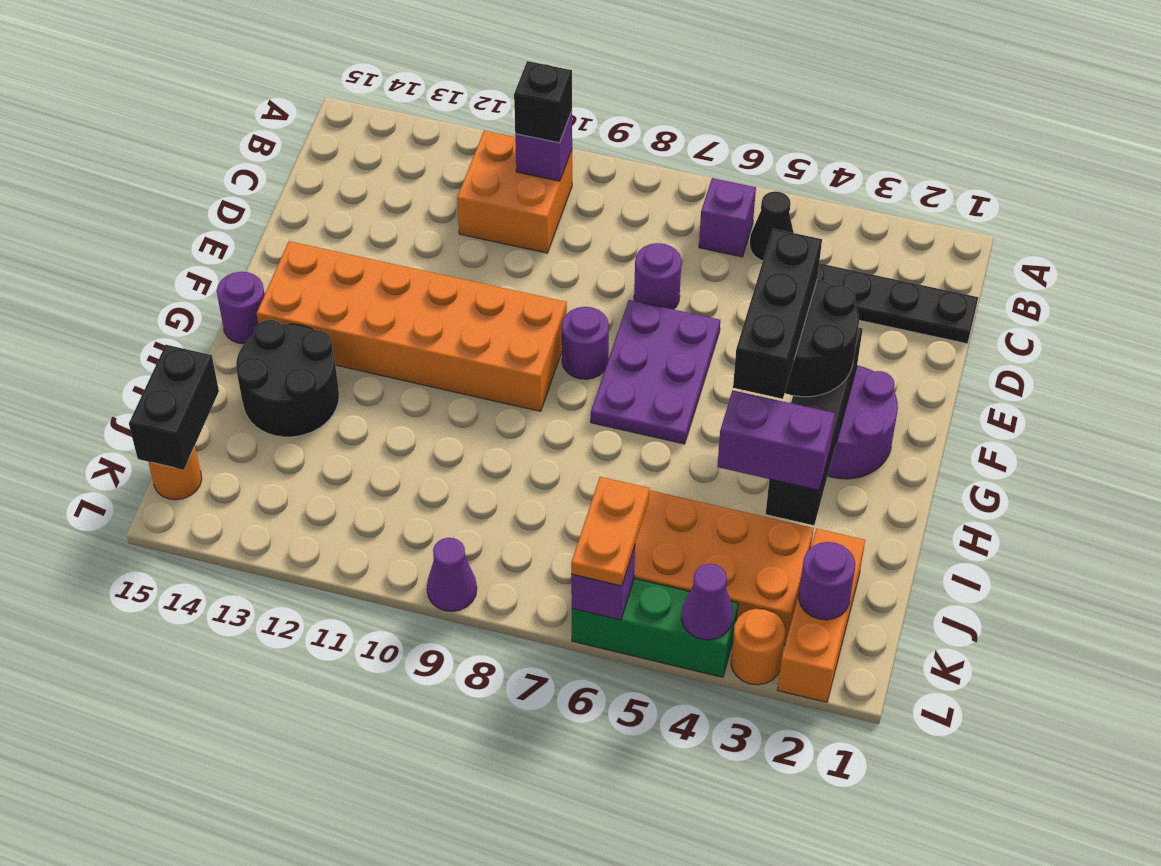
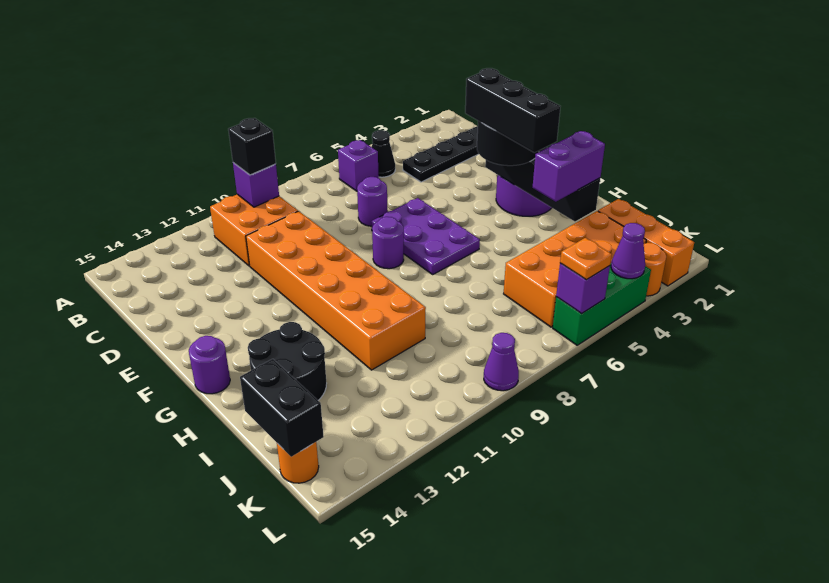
orange 2x6 brick [257,241,567,411] -> orange 2x6 brick turned to [246,211,426,370]
purple 1x1 round brick [799,542,855,620] -> none
orange 1x2 plate [571,477,650,586] -> orange 1x1 plate [560,238,612,280]

